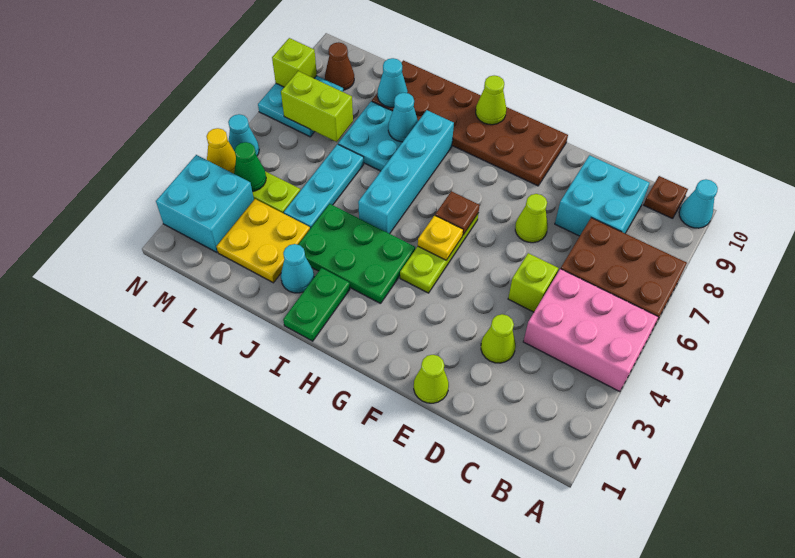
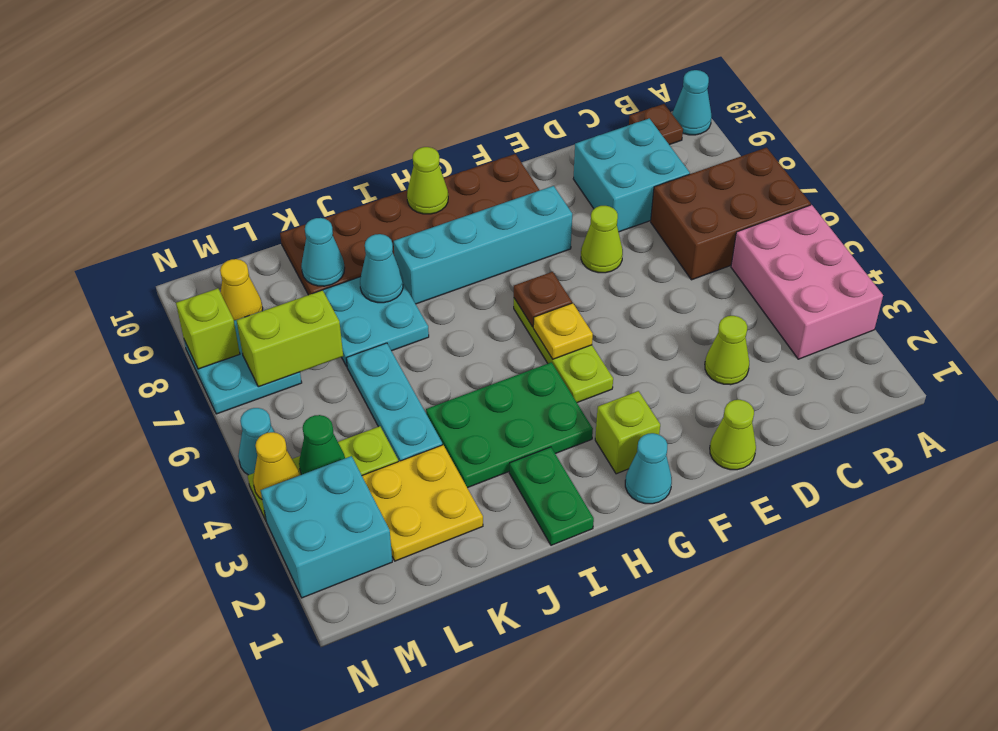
pink 2x3 brick [523,269,658,392] -> pink 2x3 brick turned to [731,205,883,359]
lime 1x1 brick [508,253,558,312] -> lime 1x1 brick moved to [595,391,660,474]
cyan 1x4 brick [358,110,454,234] -> cyan 1x4 brick turned to [394,186,572,304]
cyan 1x1 cone [281,244,314,293] -> cyan 1x1 cone moved to [625,433,672,504]
brown 1x1 cone [325,42,354,90] -> yellow 1x1 cone [220,259,263,321]

